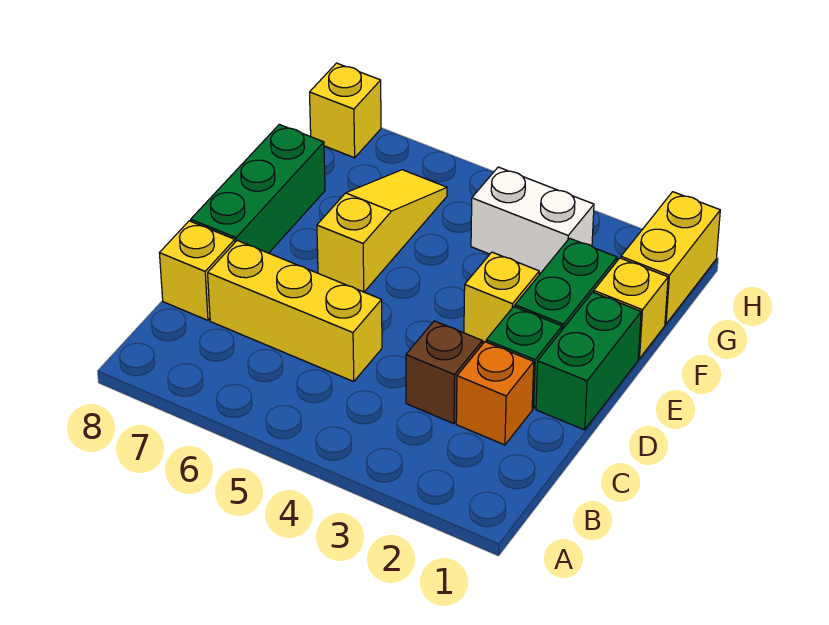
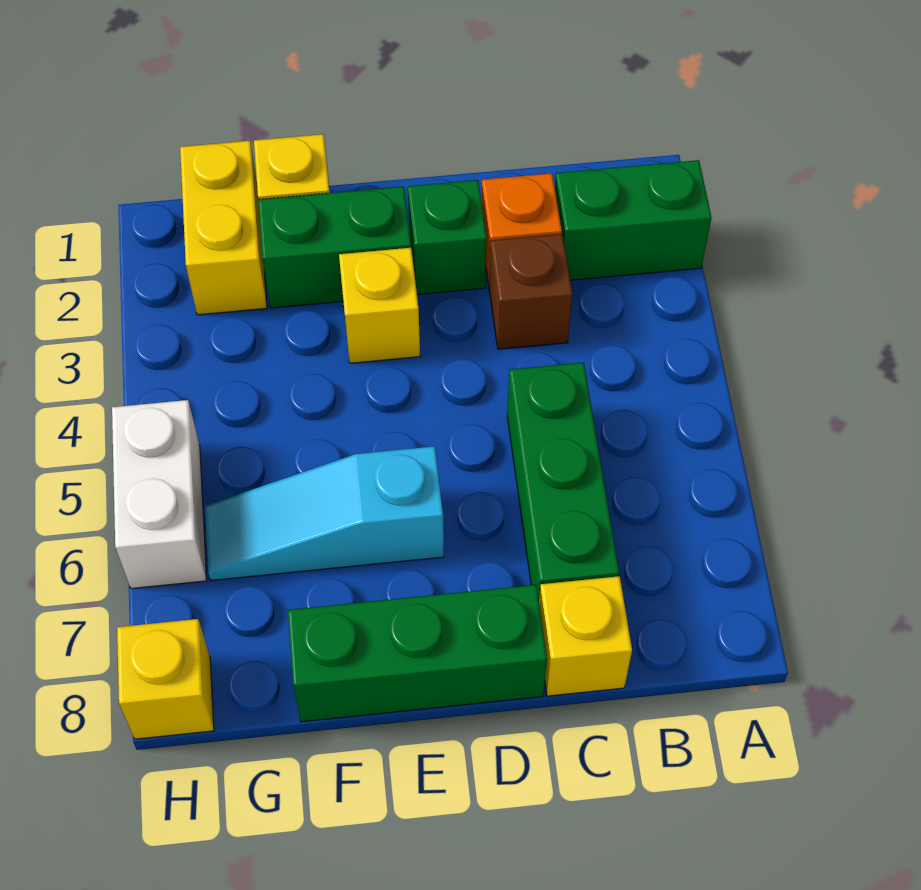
yellow 1x3 brick [208,241,382,382] -> green 1x3 brick [507,362,619,599]
green 1x2 brick [536,292,641,430] -> green 1x2 brick moved to [555,160,711,280]
yellow 1x3 slope [317,170,447,292] -> cyan 1x3 slope [205,446,444,581]
yellow 1x2 brick [621,192,720,324] -> yellow 1x2 brick turned to [180,141,267,315]
white 1x2 brick [471,167,594,274] -> white 1x2 brick moved to [112,400,207,589]

